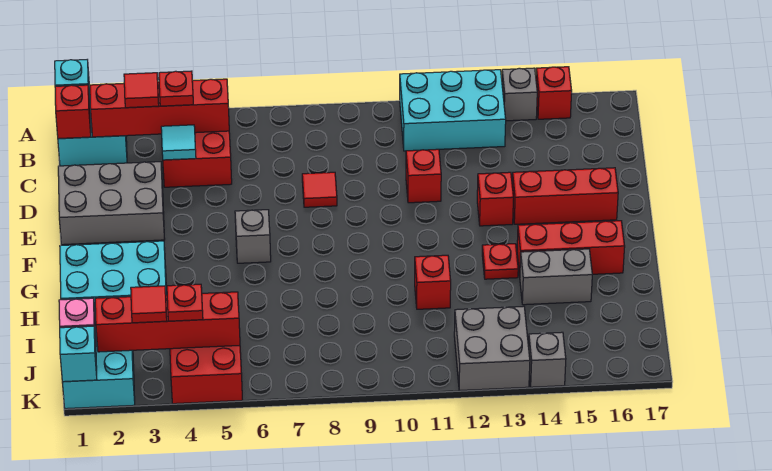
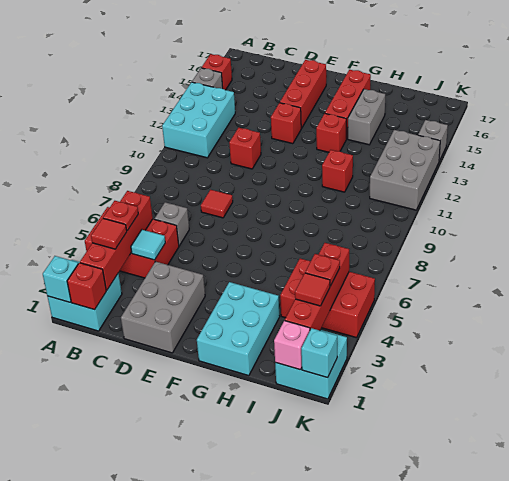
grey 1x1 brick [235,210,271,263] -> grey 1x1 brick moved to [155,202,189,246]
red 1x1 plate [482,244,518,279] -> red 1x1 brick [316,114,346,152]
grey 2x2 brick [454,306,530,391] -> grey 2x3 brick [370,130,440,210]

